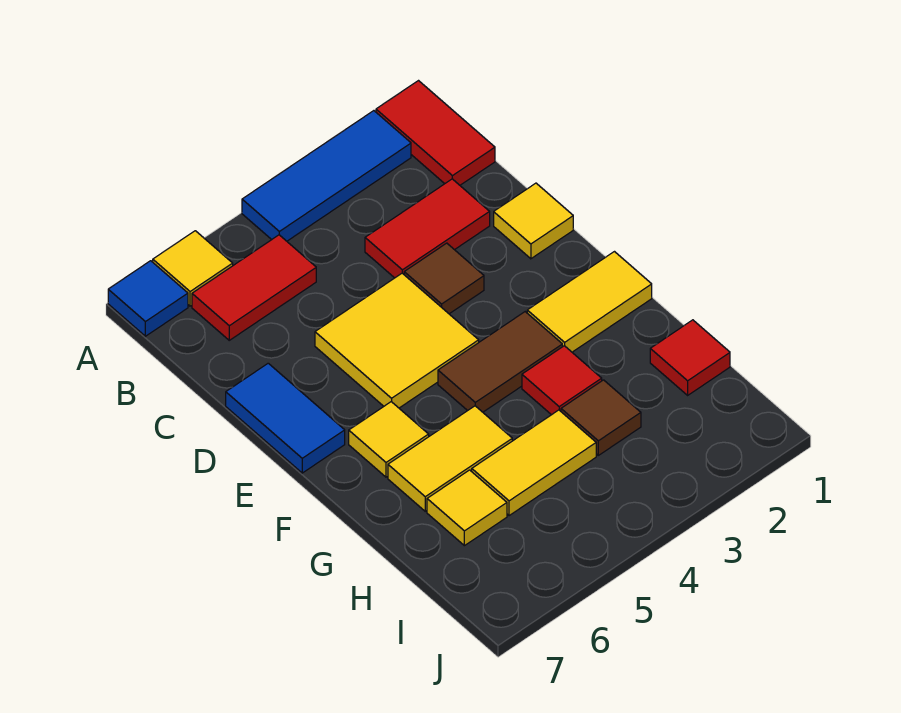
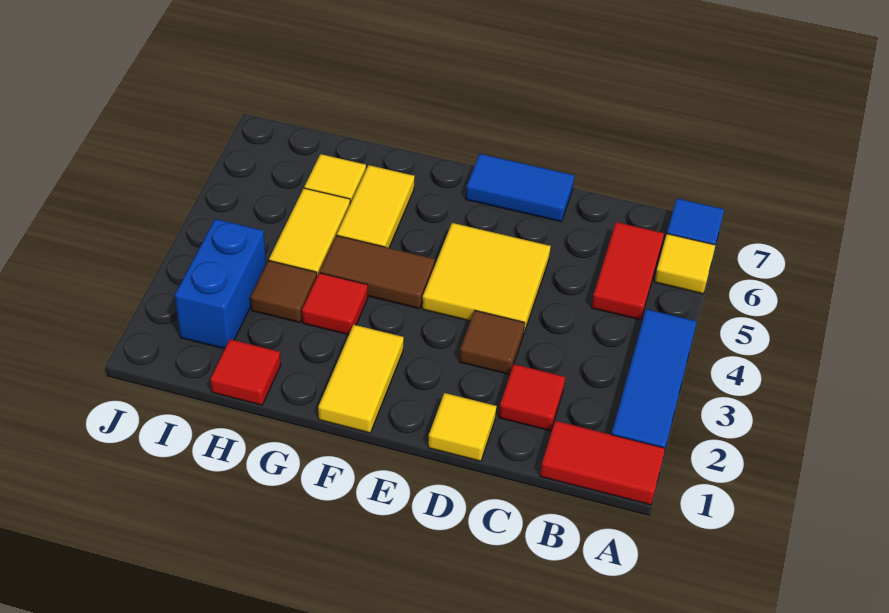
red 1x2 tile [365,179,490,278] -> red 1x1 tile [499,364,565,431]
brown 1x2 tile [438,312,562,412] -> brown 1x2 tile turned to [320,235,435,309]
yellow 1x1 tile [349,402,429,477] -> none
none -> blue 1x2 brick [175,219,266,349]

